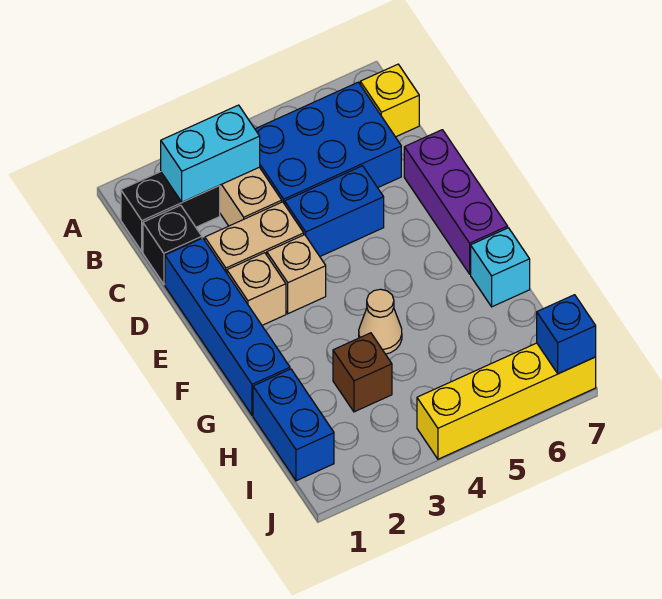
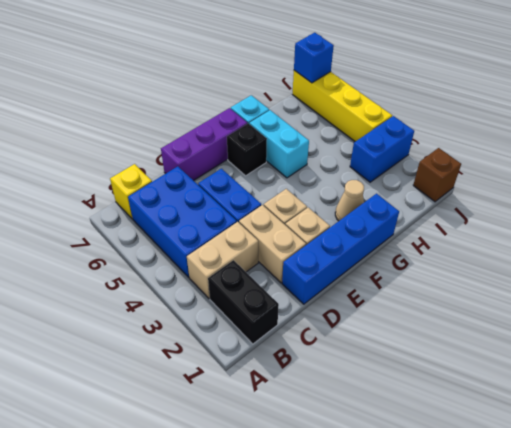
cyan 1x2 brick [161,105,260,202] -> cyan 1x2 brick moved to [249,110,309,178]
black 1x1 brick [143,205,202,284] -> black 1x1 brick moved to [227,123,267,176]
tan 1x1 cone [359,289,402,354] -> tan 1x1 cone moved to [335,180,364,221]
blue 1x2 brick [253,369,334,481] -> blue 1x2 brick moved to [350,116,414,182]
brown 1x1 brick [333,333,392,412] -> brown 1x1 brick moved to [413,148,461,202]

